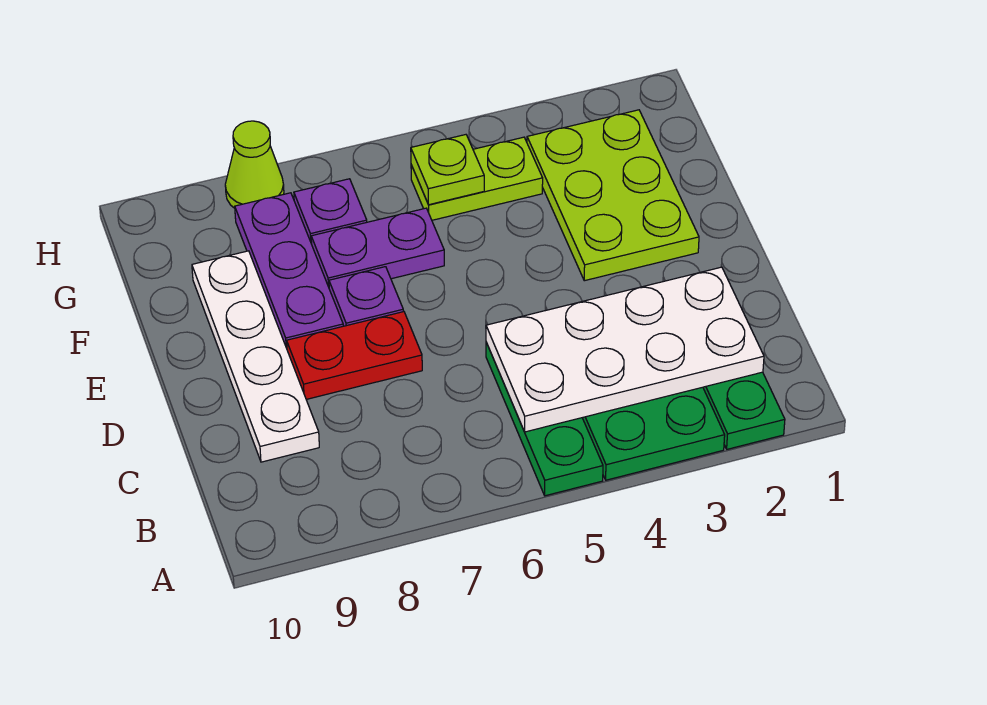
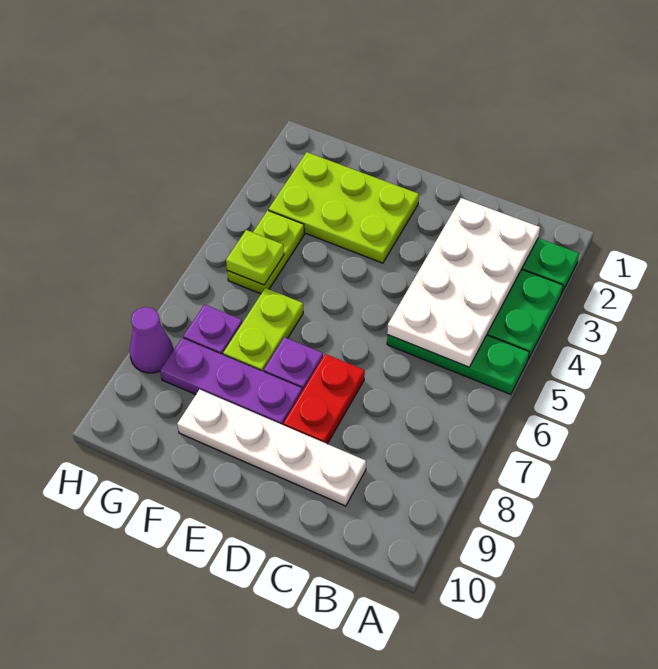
purple 1x2 plate [311,208,444,287] -> lime 1x2 plate [223,288,303,372]
lime 1x1 cone [225,121,284,208] -> purple 1x1 cone [130,307,173,373]

